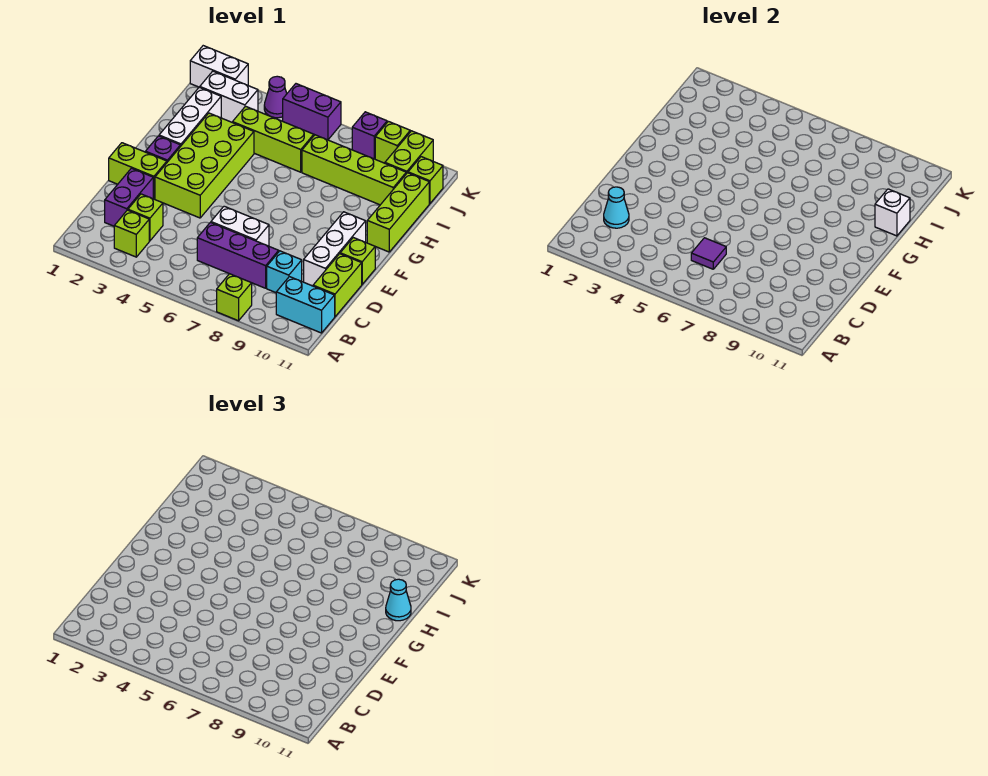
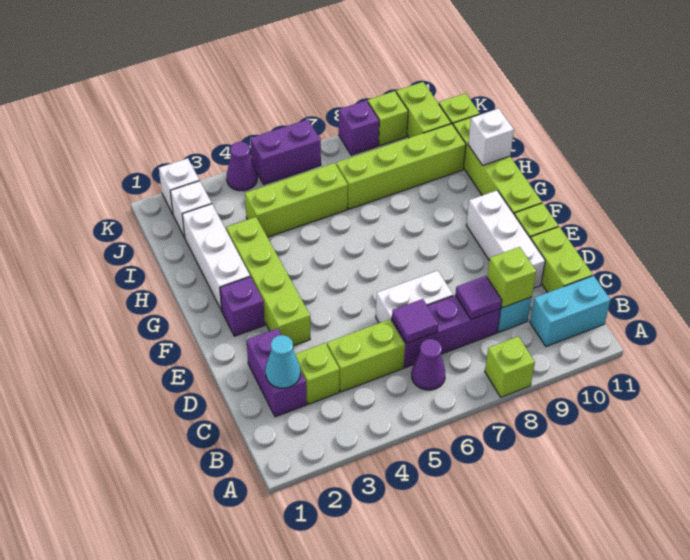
lime 1x1 brick [114,210,149,257] -> lime 1x1 brick moved to [487,247,536,308]
none -> purple 1x1 cone [412,339,445,390]
none -> purple 1x1 tile [455,276,502,319]
lime 1x2 brick [109,143,167,199] -> lime 1x2 brick moved to [327,319,405,392]
lime 2x4 brick [155,113,254,218] -> lime 1x4 brick [226,217,310,346]
lime 1x3 brick [367,173,429,252] -> lime 1x4 brick [453,114,542,214]
cyan 1x1 cone [386,579,411,621] -> none
white 1x2 brick [200,71,258,123] -> white 1x1 brick [170,181,212,238]
white 1x2 brick [190,46,248,87] -> white 1x1 brick [159,158,199,214]

